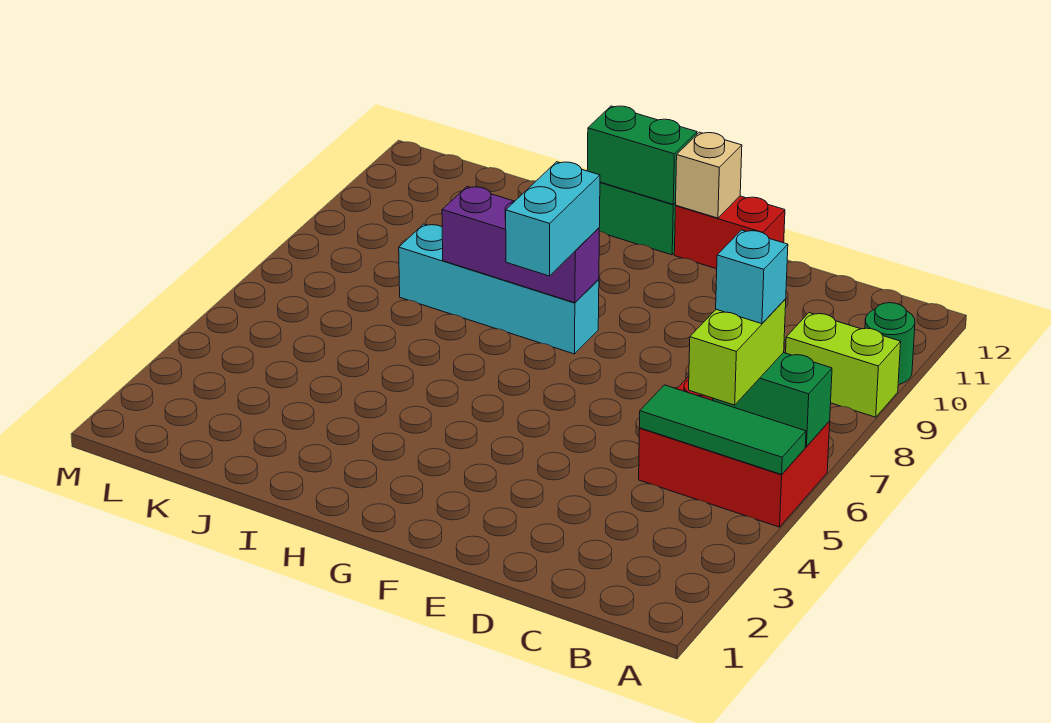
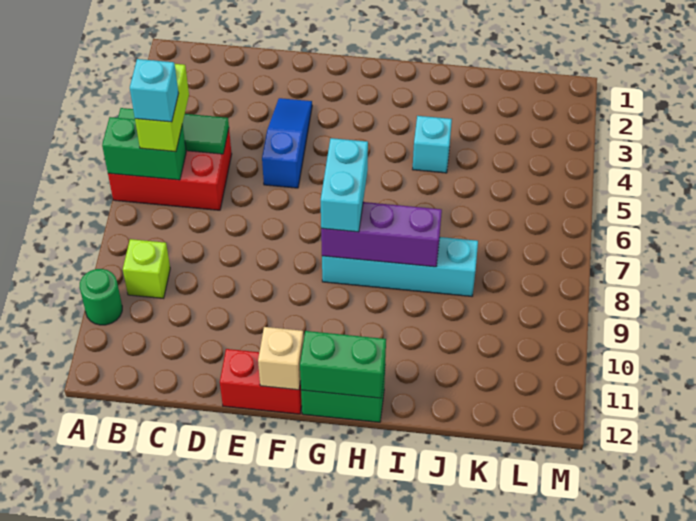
lime 1x2 brick [786,313,901,417] -> lime 1x1 brick [123,239,170,298]
none -> blue 1x3 slope [262,98,312,188]
none -> cyan 1x1 brick [413,116,452,173]

